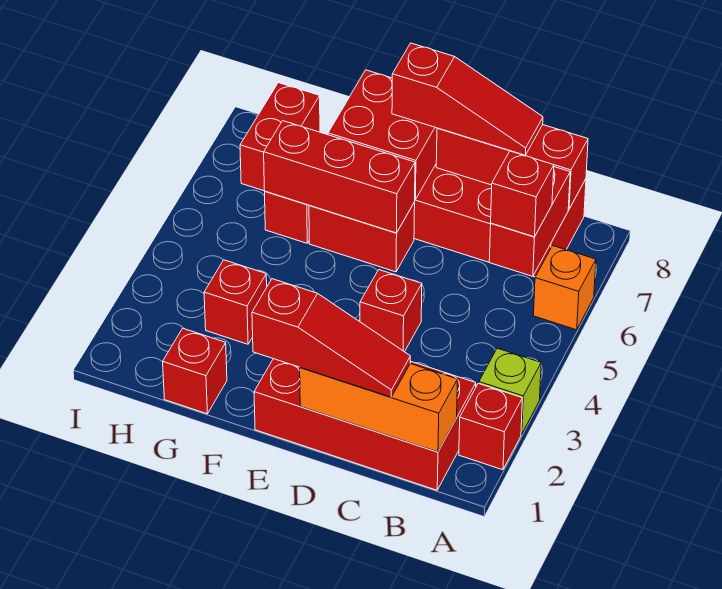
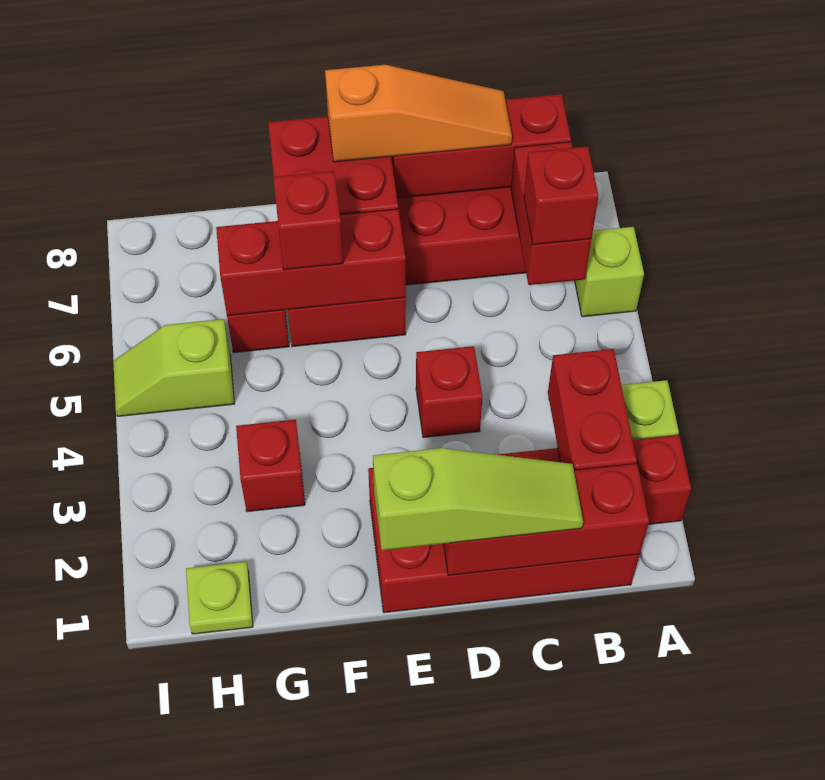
orange 1x1 brick [533,246,596,330] -> lime 1x1 brick [575,227,644,317]
orange 1x3 brick [300,364,458,452] -> red 1x3 brick [444,463,649,575]
red 1x3 slope [252,279,410,397] -> lime 1x3 slope [373,448,583,550]
red 1x3 slope [392,43,543,155] -> orange 1x3 slope [325,65,512,162]
red 1x1 brick [163,328,227,414] -> red 1x1 brick moved to [273,171,343,270]
none -> lime 1x1 plate [186,562,253,634]
none -> lime 1x2 slope [113,319,235,416]
red 1x2 brick [240,83,320,191] -> red 1x2 brick moved to [548,349,637,470]

